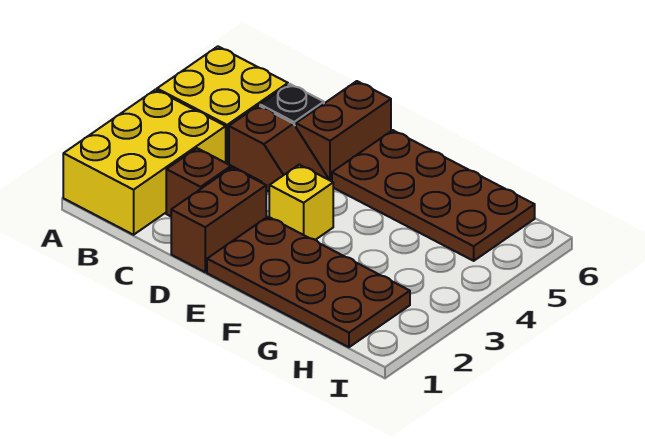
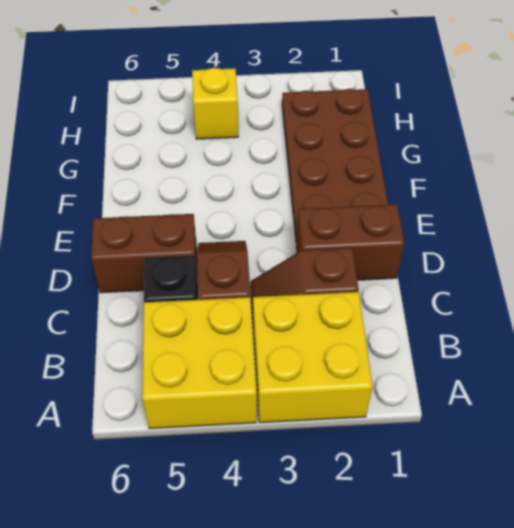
yellow 2x3 brick [63,90,226,235] -> yellow 2x2 brick [253,292,373,423]
yellow 1x1 brick [269,165,333,240] -> yellow 1x1 brick moved to [192,68,239,139]
brown 2x4 plate [332,130,535,261] -> none

